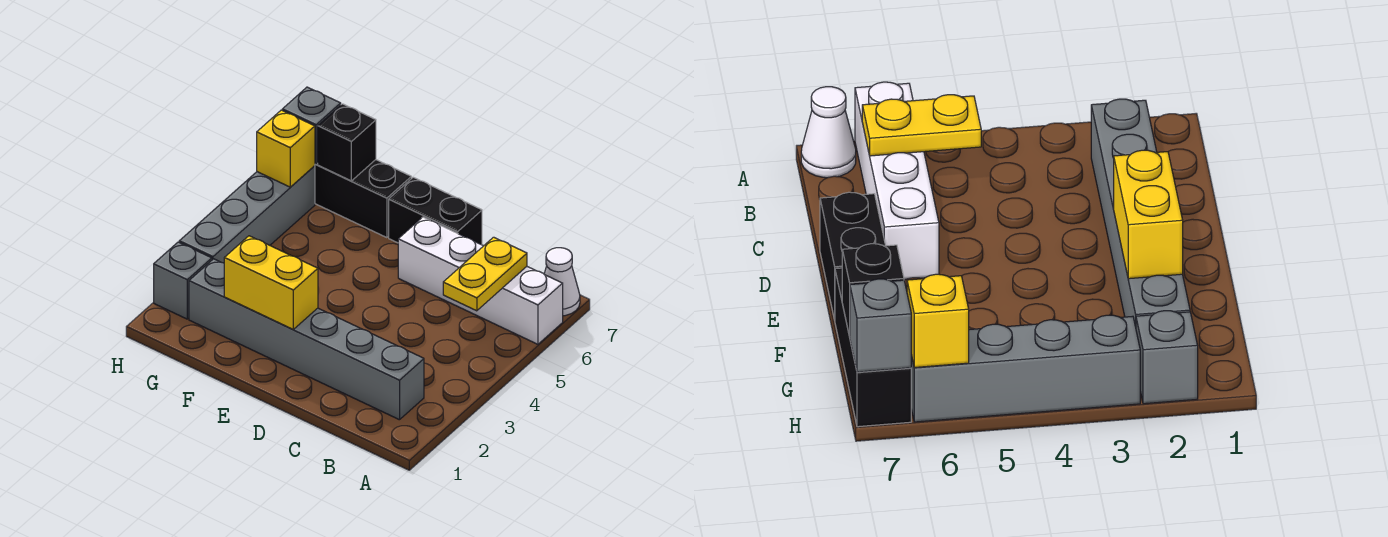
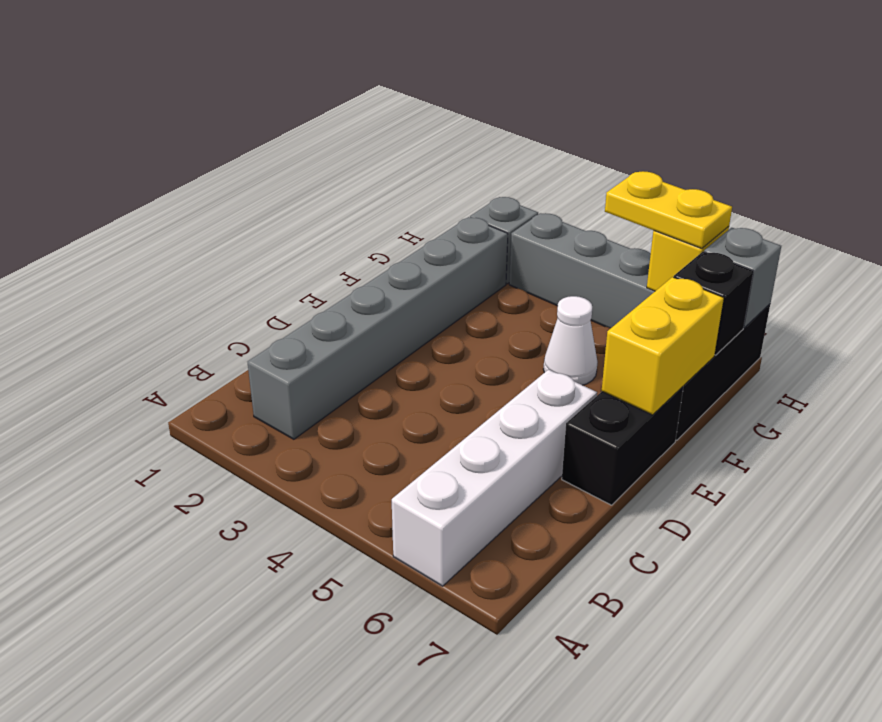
white 1x1 cone [544,248,580,316] -> white 1x1 cone moved to [543,296,597,385]
yellow 1x2 plate [443,237,527,311] -> yellow 1x2 plate moved to [605,171,732,249]
yellow 1x2 brick [224,236,318,329] -> yellow 1x2 brick moved to [602,277,724,415]

